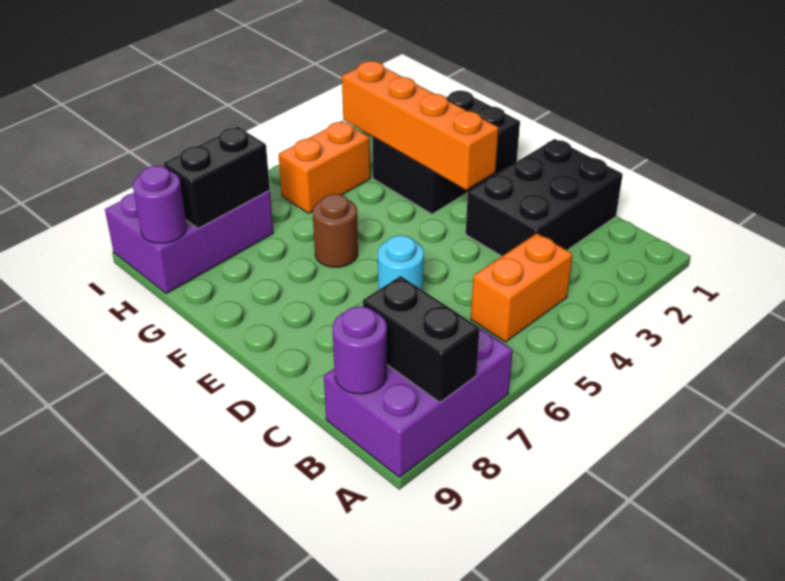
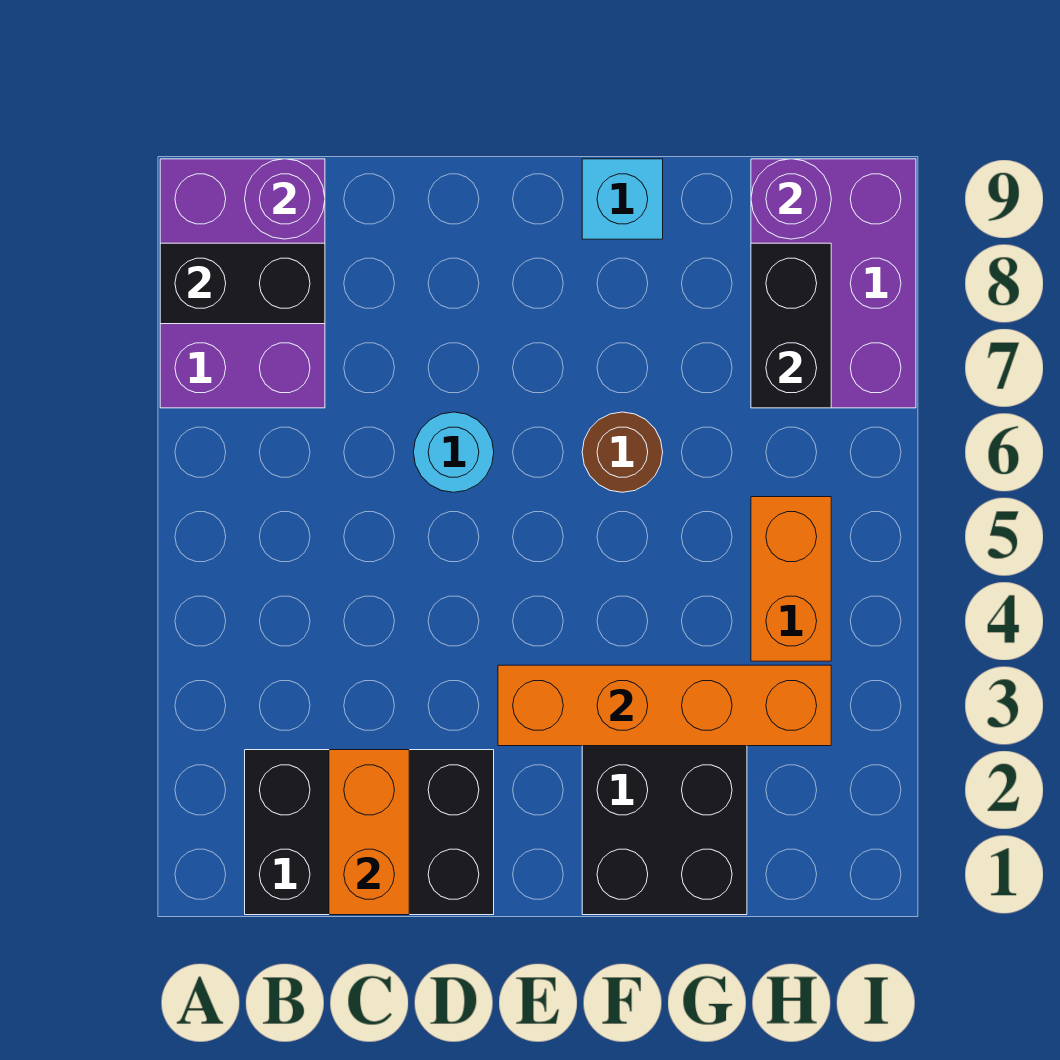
orange 1x2 brick [471,233,573,342] -> orange 1x2 brick moved to [329,750,409,915]
black 2x3 brick [466,139,623,256] -> black 2x3 brick turned to [245,750,494,915]
none -> cyan 1x1 brick [582,159,663,239]

